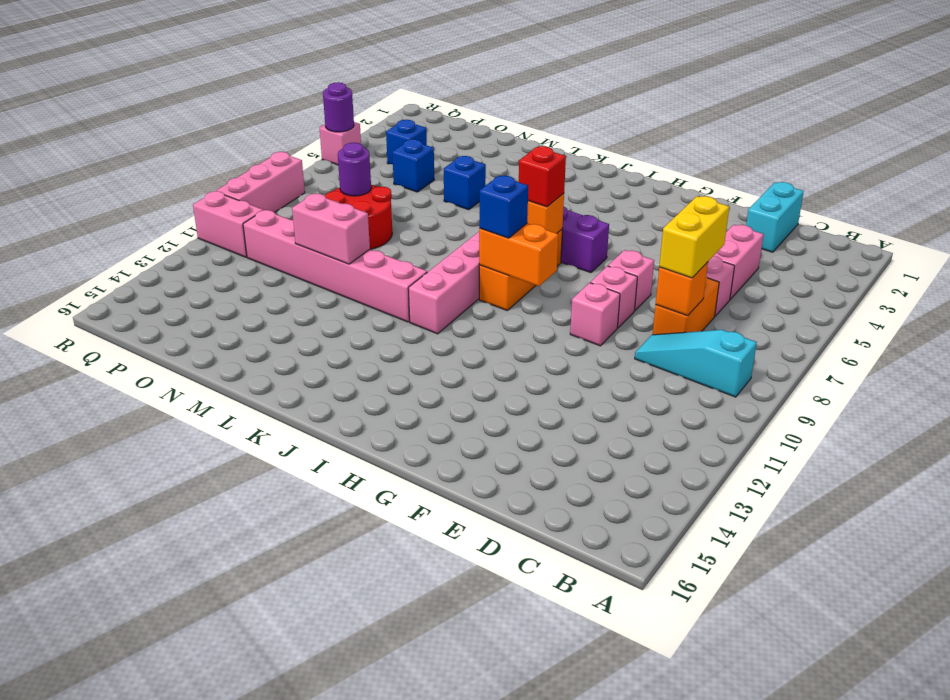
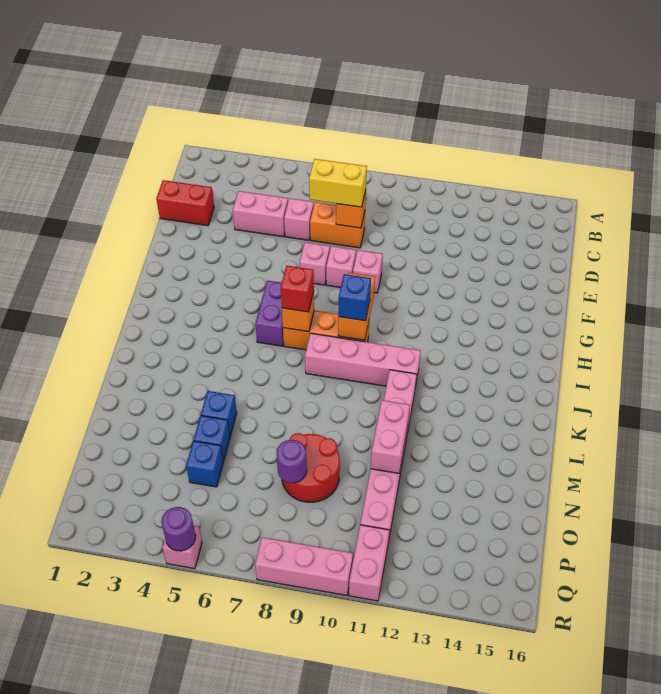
cyan 1x3 slope [635,330,757,397] -> none
cyan 1x2 brick [746,182,804,252] -> red 1x2 brick [156,180,214,226]
blue 1x1 brick [386,120,427,164] -> blue 1x1 brick moved to [194,416,230,461]

